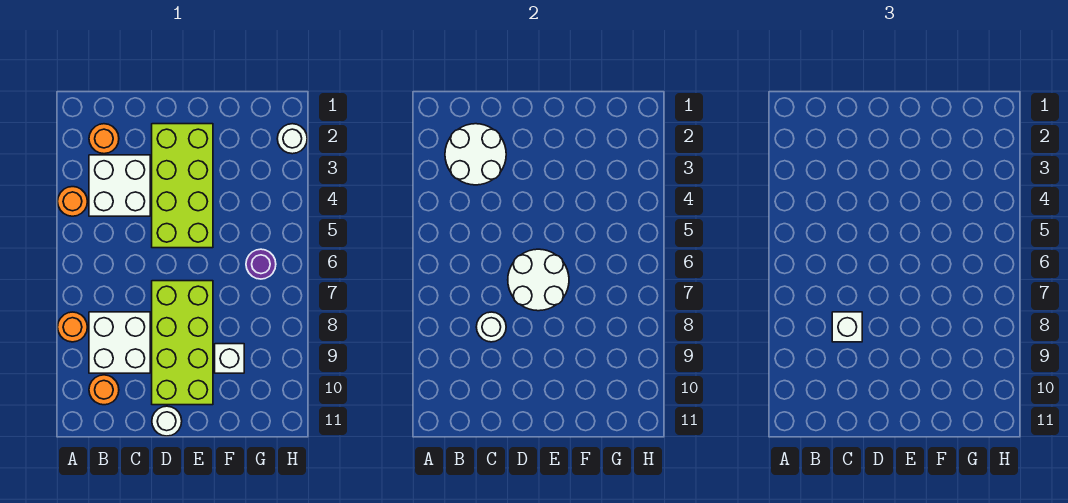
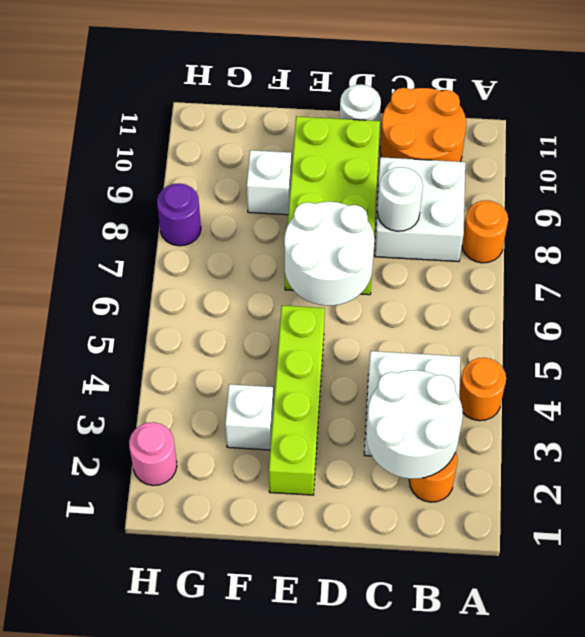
orange 1x1 round brick [89,375,119,405] -> orange 2x2 round brick [380,88,466,162]
white 1x1 brick [832,312,862,342] -> white 1x1 brick moved to [225,384,273,450]
lime 2x4 brick [152,124,213,248] -> lime 1x4 brick [269,305,325,495]
purple 1x1 round brick [246,249,276,279] -> purple 1x1 round brick moved to [157,183,201,246]
white 1x1 round brick [277,124,307,154] -> pink 1x1 round brick [129,422,177,485]

